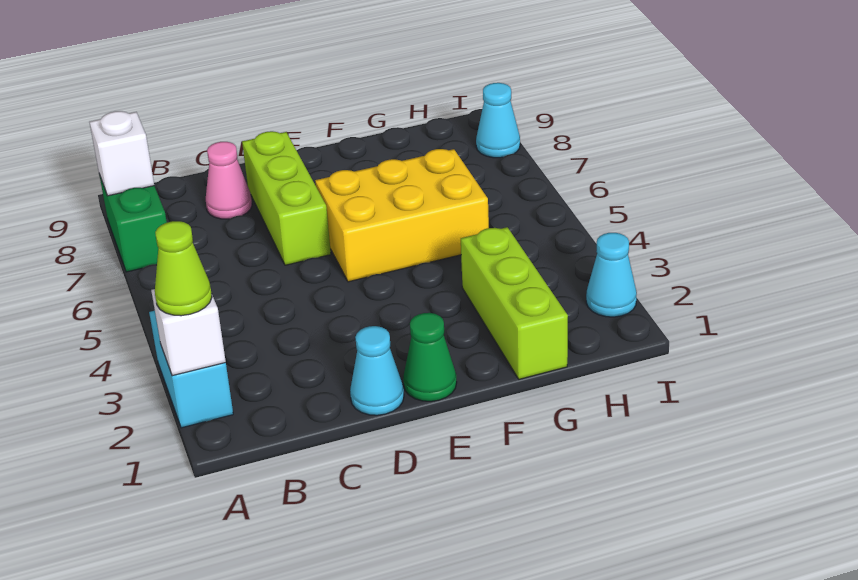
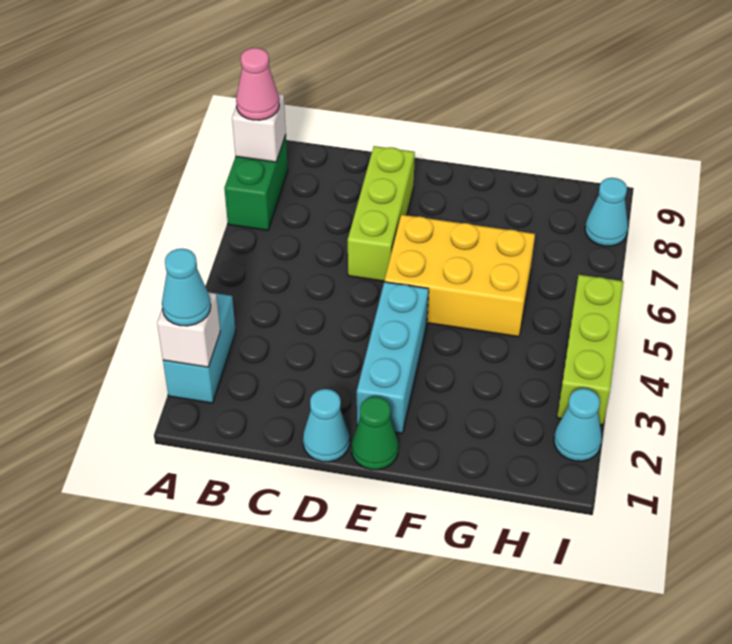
lime 1x1 cone [155,221,212,316] -> cyan 1x1 cone [162,249,211,326]
pink 1x1 cone [206,142,252,219] -> pink 1x1 cone moved to [236,48,279,120]
none -> cyan 1x3 brick [357,282,429,433]
lime 1x3 brick [461,227,568,379] -> lime 1x3 brick moved to [557,275,623,425]

